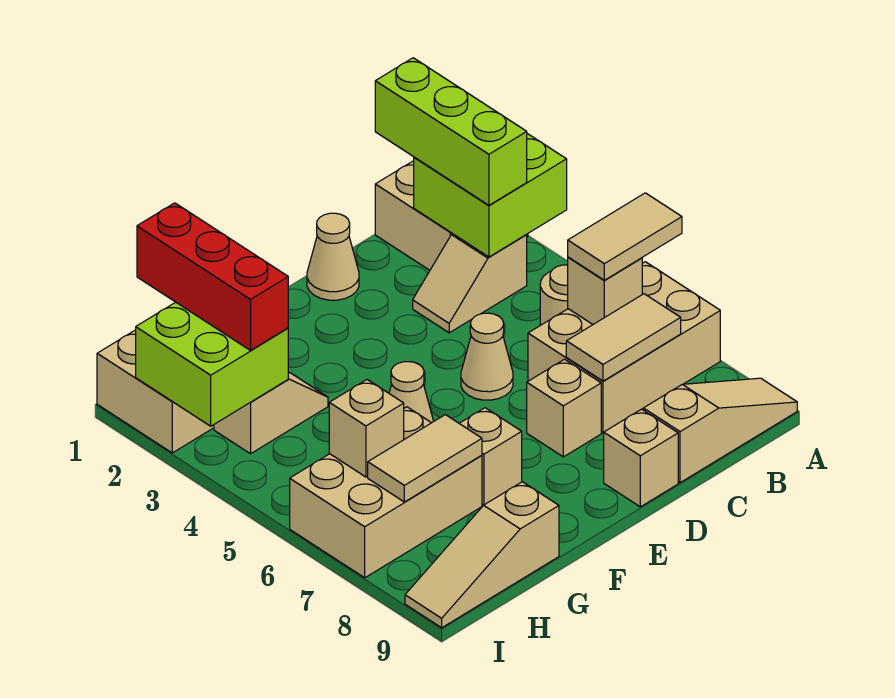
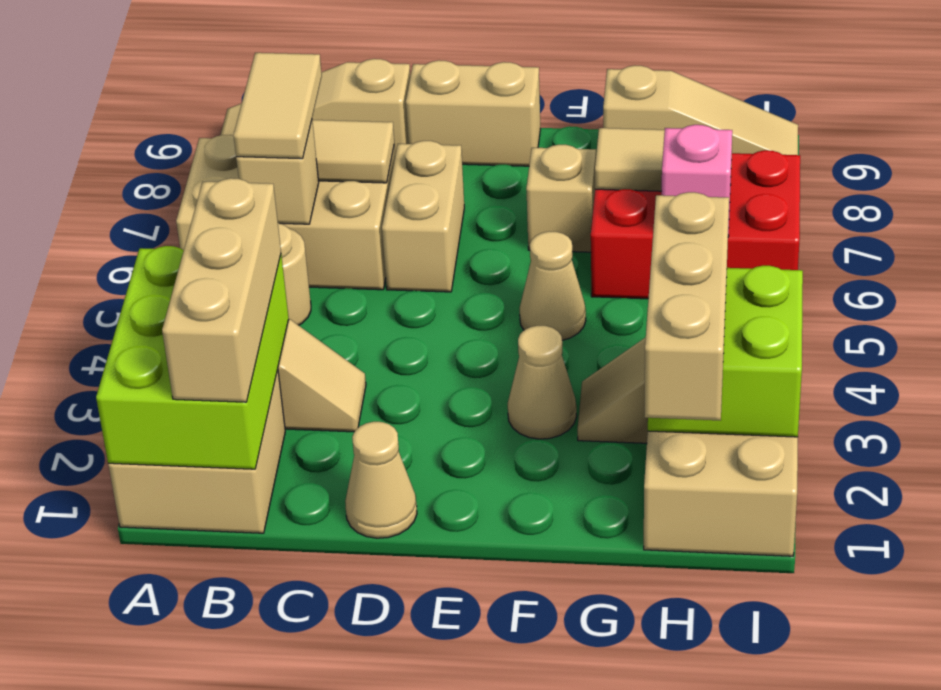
lime 2x2 brick [414,134,567,257] -> lime 2x3 brick [96,246,289,469]
tan 1x2 tile [568,193,682,280] -> tan 1x2 tile turned to [233,53,322,159]
lime 1x3 brick [375,58,527,205] -> tan 1x3 brick [162,178,281,402]
tan 1x1 cone [461,313,513,400] -> tan 1x1 cone moved to [508,326,577,439]
tan 1x1 brick [527,359,601,457] -> tan 1x2 brick [382,141,464,292]
tan 1x1 brick [604,409,678,507] -> tan 1x2 brick [406,60,540,166]
tan 2x3 brick [290,407,482,578] -> red 2x3 brick [591,150,800,299]
red 1x3 brick [137,203,288,350] -> tan 1x3 brick [645,192,729,420]
tan 1x1 brick [329,380,404,477] -> pink 1x1 brick [662,125,732,236]

